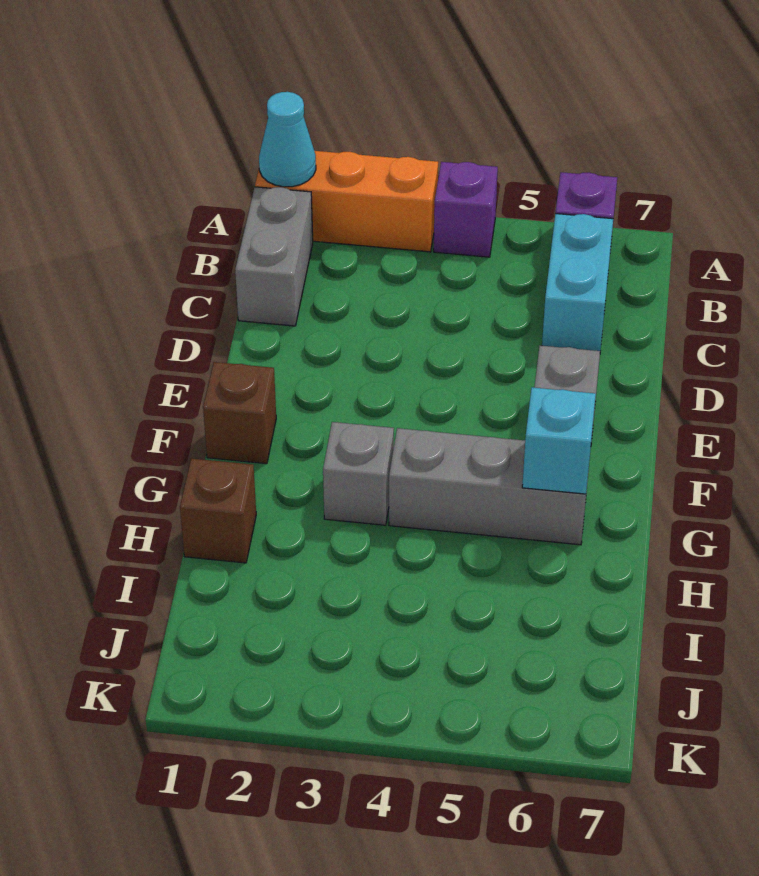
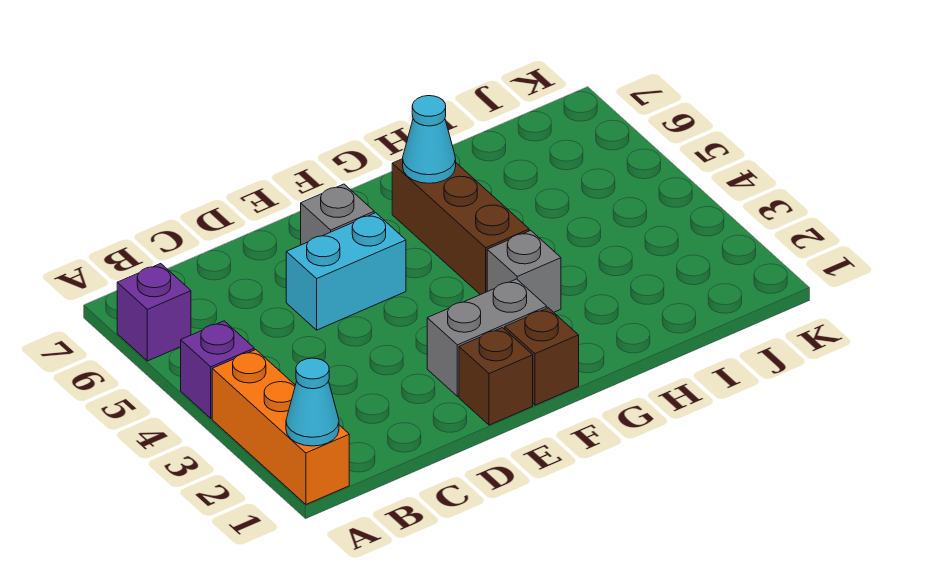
grey 1x2 brick [235,187,313,326] -> grey 1x2 brick moved to [427,279,547,396]
cyan 1x2 brick [542,214,613,351] -> cyan 1x2 brick moved to [286,213,406,330]
grey 1x3 brick [389,428,589,545] -> brown 1x3 brick [392,159,529,295]
cyan 1x1 brick [522,387,596,494] -> cyan 1x1 cone [403,96,456,183]
brown 1x1 brick [180,458,256,563] -> brown 1x1 brick moved to [459,328,533,425]

